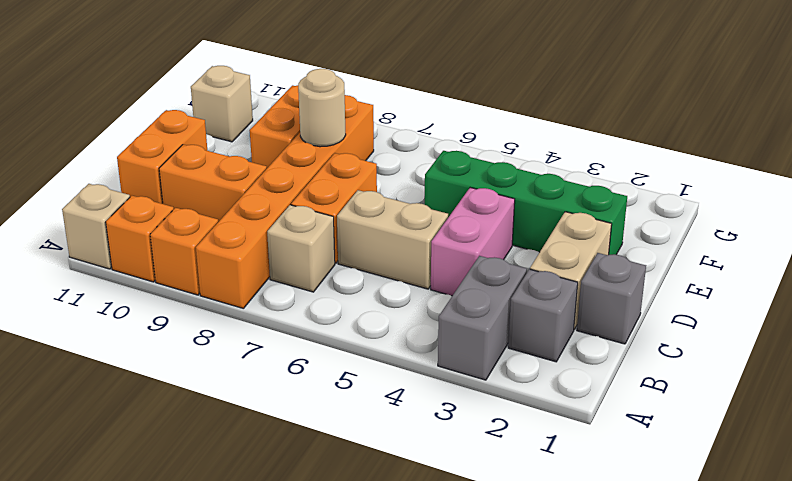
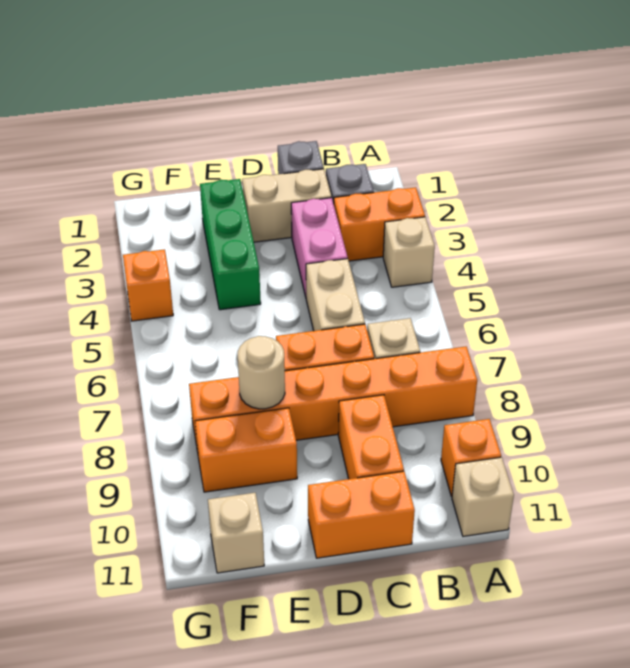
grey 1x2 brick [438,256,527,380] -> orange 1x2 brick [334,187,425,261]
none -> tan 1x1 brick [383,217,435,287]
orange 1x1 brick [150,208,218,295] -> orange 1x1 brick moved to [123,249,173,321]
pink 1x2 brick [431,188,515,296] -> pink 1x2 brick turned to [291,198,348,297]
green 1x4 brick [424,151,627,255] -> green 1x3 brick [200,179,261,310]

